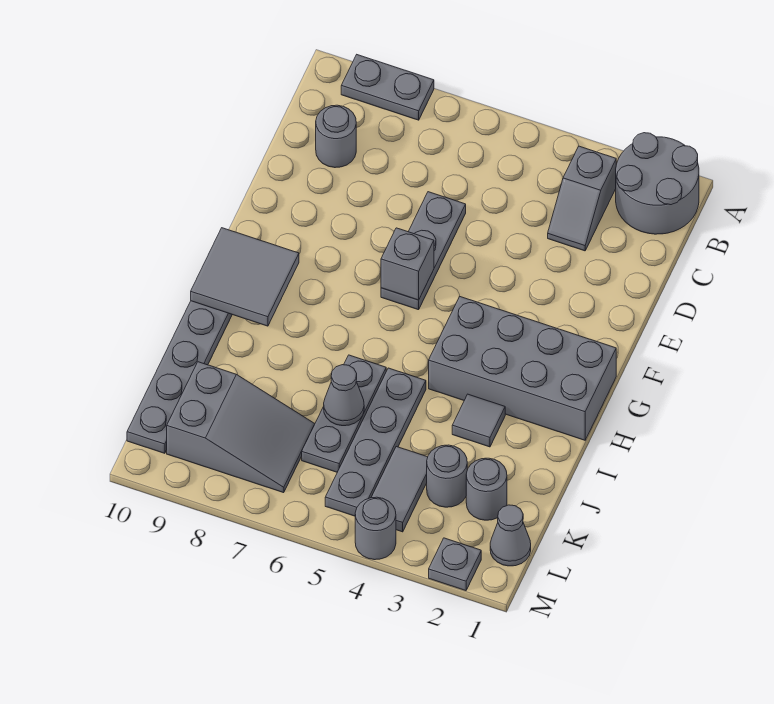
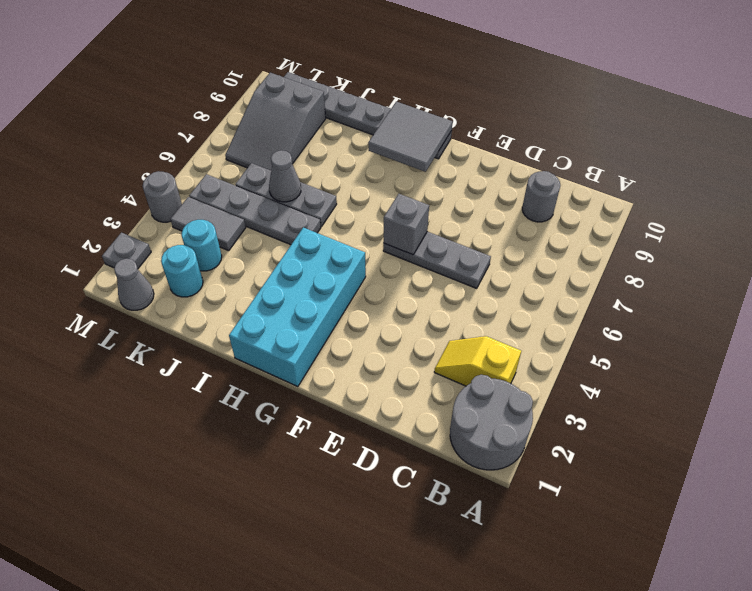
grey 1x2 plate [341,55,434,120] -> none
grey 1x2 slope [548,146,616,251] -> yellow 1x2 slope [434,336,521,386]
grey 2x4 brick [429,296,616,440] -> cyan 2x4 brick [229,227,366,387]
grey 1x1 tile [452,394,505,447] -> none
grey 1x1 round brick [466,458,507,520] -> cyan 1x1 round brick [161,245,203,297]
grey 1x1 round brick [427,445,467,507] -> cyan 1x1 round brick [181,220,222,271]

